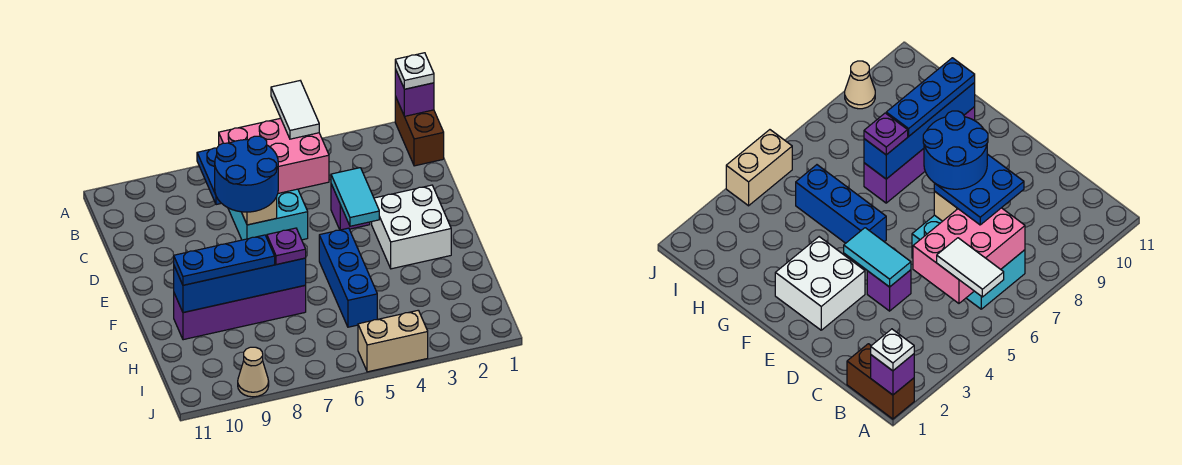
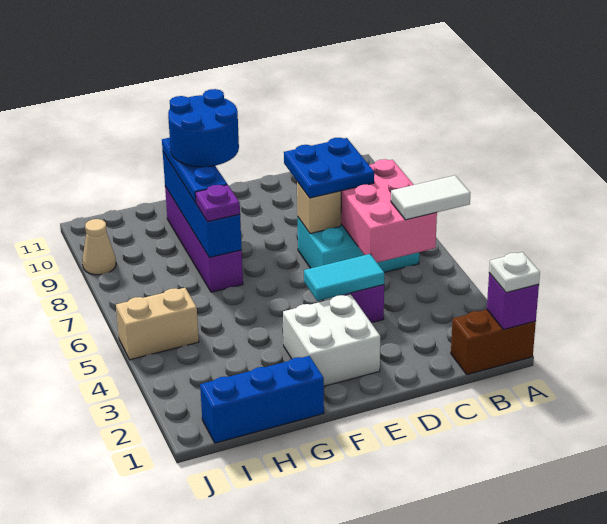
blue 2x2 round brick [215,136,278,212] -> blue 2x2 round brick moved to [168,89,239,167]
blue 1x3 brick [319,228,377,327] -> blue 1x3 brick moved to [200,356,324,443]
tan 1x2 brick [358,310,428,372] -> tan 1x2 brick turned to [116,288,199,360]

